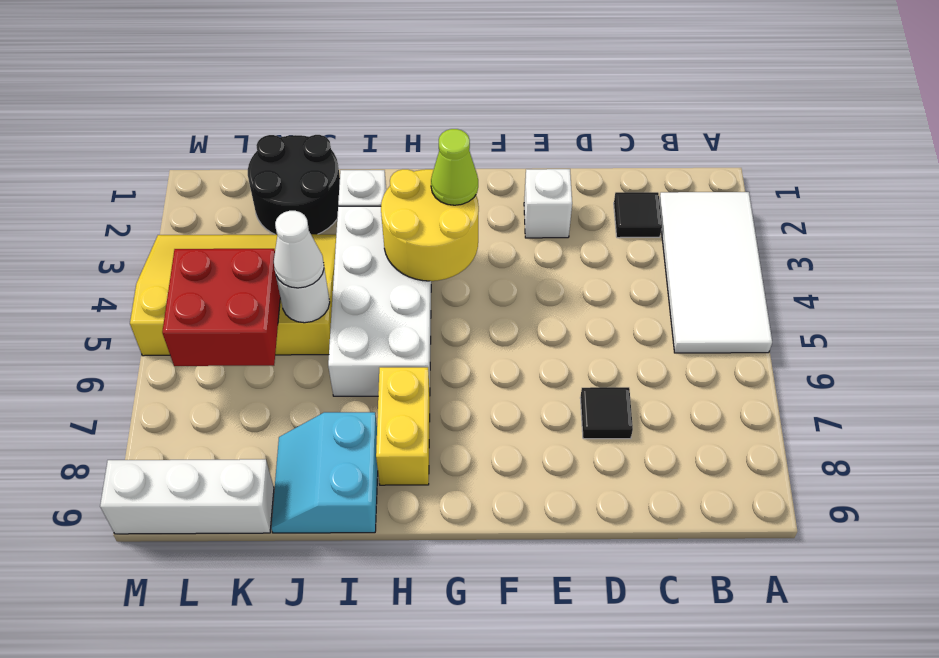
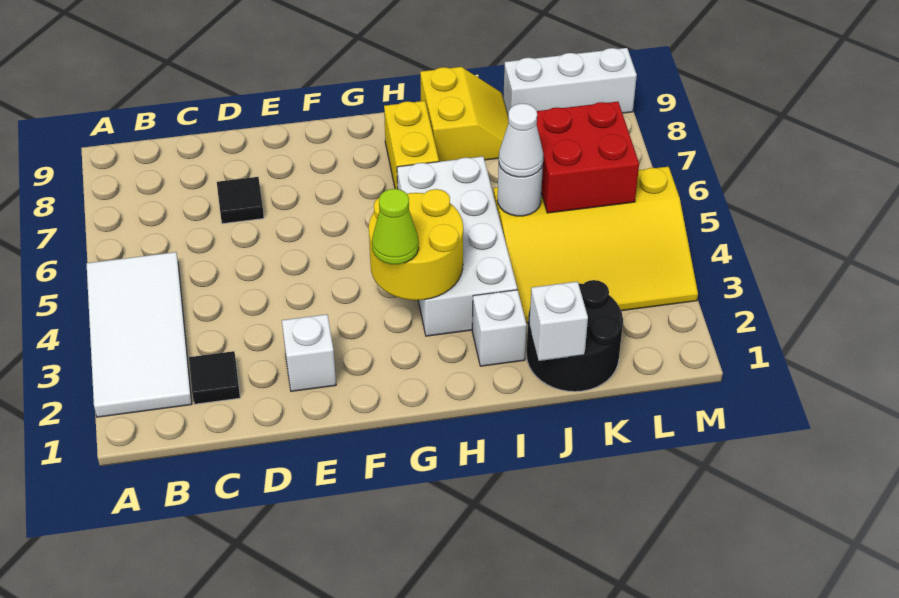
cyan 2x2 slope [271,412,378,533] -> yellow 2x2 slope [420,67,509,162]
none -> white 1x1 brick [529,282,588,361]

